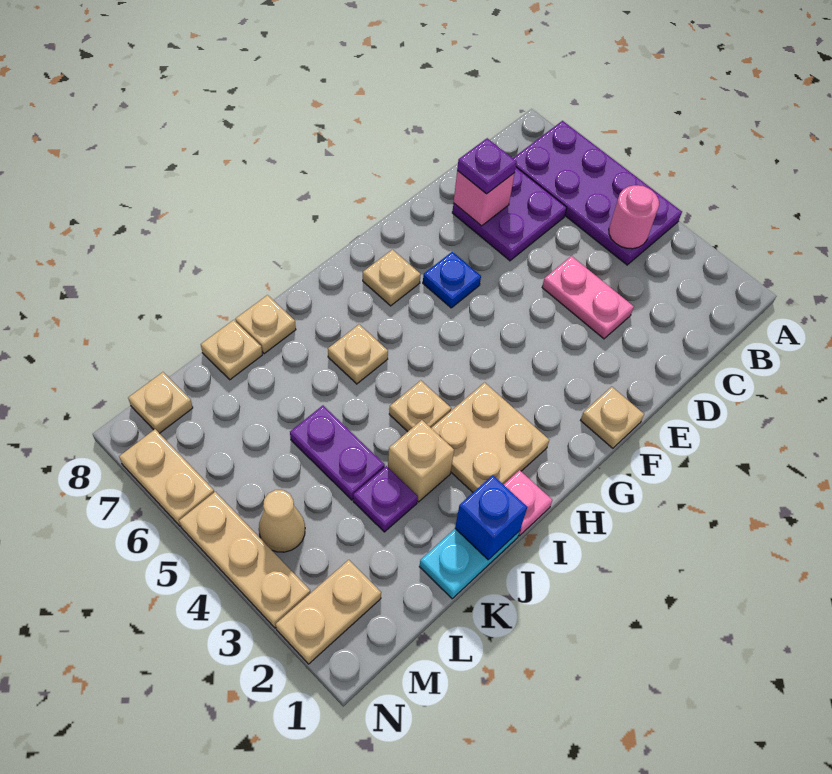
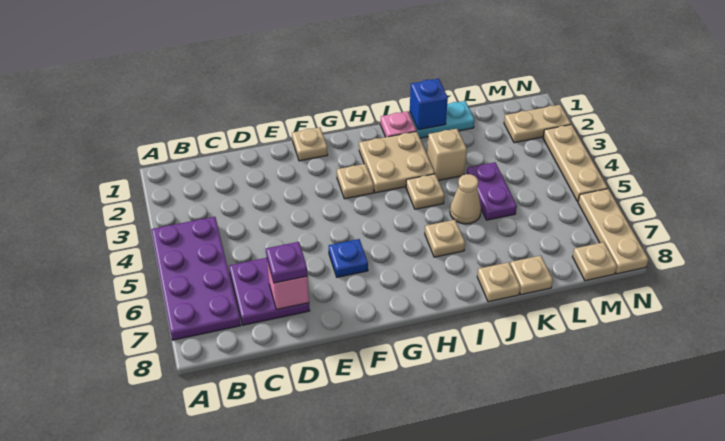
pink 1x1 round brick [609,185,659,249] -> none
pink 1x2 plate [542,256,634,339] -> none
tan 1x1 plate [363,249,421,306] -> tan 1x1 plate moved to [337,164,374,199]
purple 1x1 plate [353,466,418,532] -> none
tan 1x1 cone [259,490,305,552] -> tan 1x1 cone moved to [450,174,481,224]
tan 1x2 plate [119,429,214,526] -> tan 1x3 plate [578,189,649,274]

